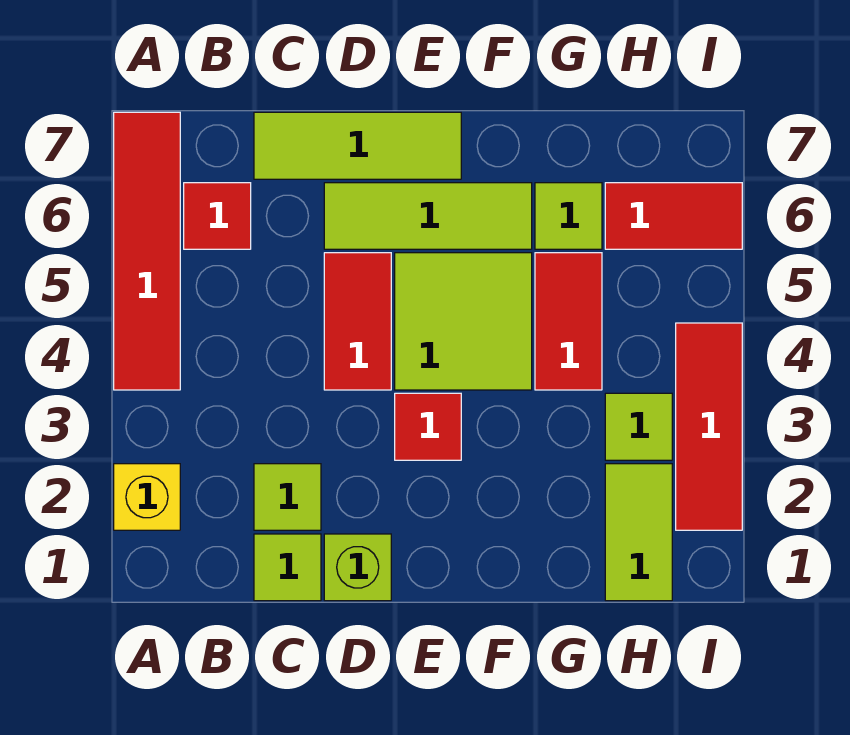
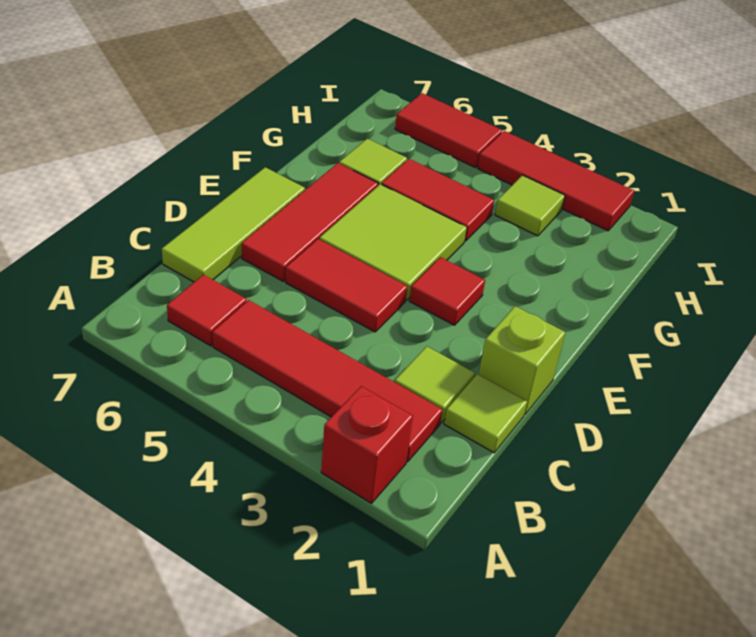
yellow 1x1 brick [114,464,180,530] -> red 1x1 brick [321,386,413,503]
red 1x4 tile [114,112,180,390] -> red 1x4 tile moved to [213,300,442,462]
lime 1x3 tile [324,183,532,249] -> red 1x3 tile [242,163,378,281]
lime 1x2 tile [605,464,672,601] -> none
red 1x2 tile [605,183,742,249] -> red 1x2 tile turned to [395,93,502,168]

